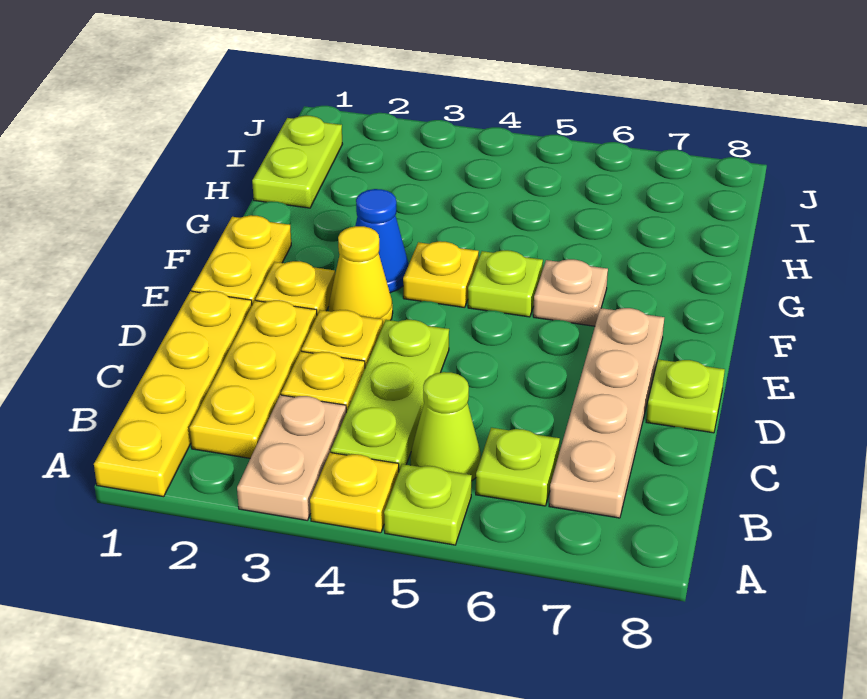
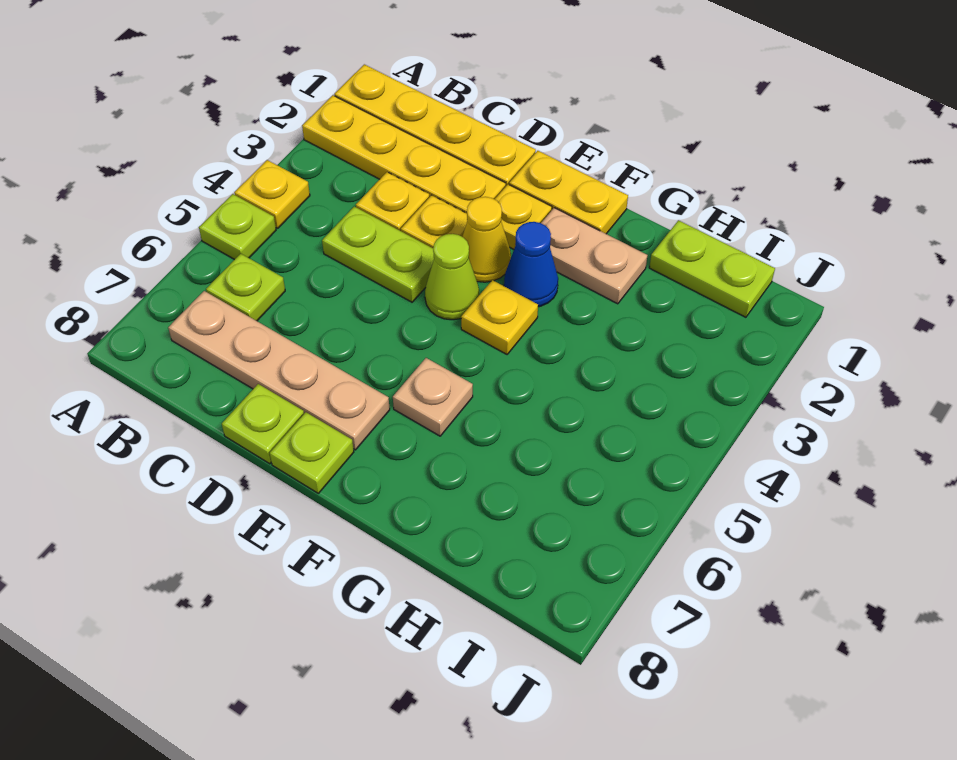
tan 1x2 plate [237,395,346,520] -> tan 1x2 plate moved to [541,208,647,304]
yellow 1x3 plate [190,300,317,458] -> yellow 1x4 plate [302,95,506,213]
lime 1x3 plate [331,320,449,471] -> lime 1x2 plate [322,206,434,302]
lime 1x1 cone [411,372,481,480] -> lime 1x1 cone moved to [425,234,479,320]
lime 1x1 plate [468,250,543,317] -> lime 1x1 plate moved to [270,412,354,493]

